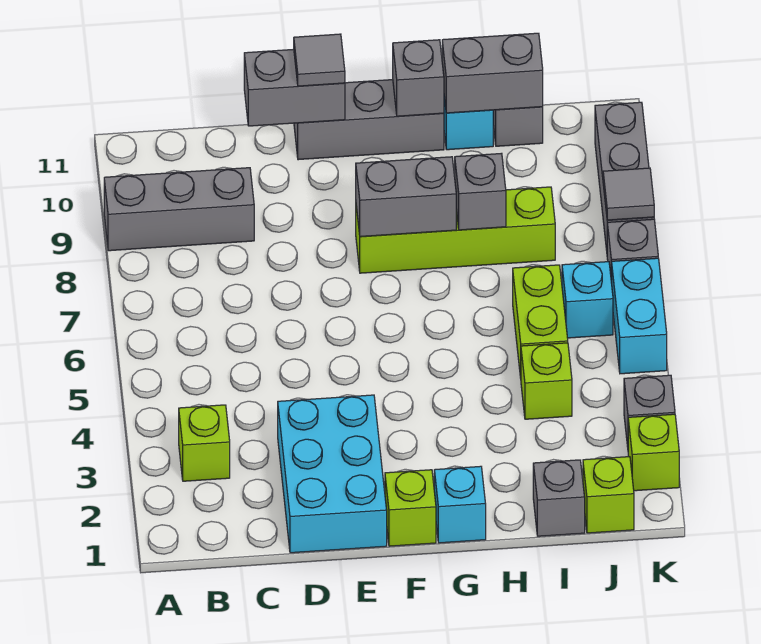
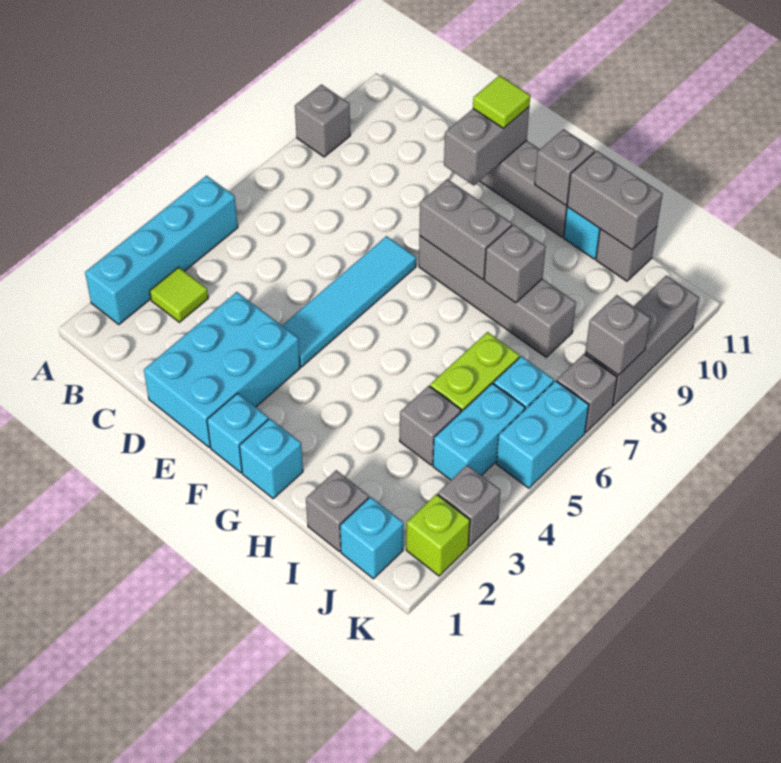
none -> cyan 1x4 brick [85,176,238,325]
grey 1x3 brick [104,168,254,251] -> grey 1x1 brick [295,84,350,157]
lime 1x1 brick [179,405,230,481] -> lime 1x1 tile [150,267,208,322]
grey 1x2 brick [244,49,345,126] -> grey 1x2 brick turned to [444,107,529,186]
none -> cyan 1x4 tile [282,236,416,367]
grey 1x1 tile [294,34,345,86] -> lime 1x1 tile [473,75,530,128]
lime 1x1 brick [385,470,436,546] -> cyan 1x1 brick [207,393,268,473]
lime 1x4 brick [356,187,555,273] -> grey 1x4 brick [419,236,576,357]
lime 1x1 brick [521,343,572,419] -> grey 1x1 brick [400,386,461,465]
lime 1x1 brick [583,457,634,533] -> cyan 1x1 brick [340,497,403,579]
none -> cyan 1x2 brick [433,383,525,480]
grey 1x1 tile [603,168,654,220] -> grey 1x1 brick [585,295,651,375]

